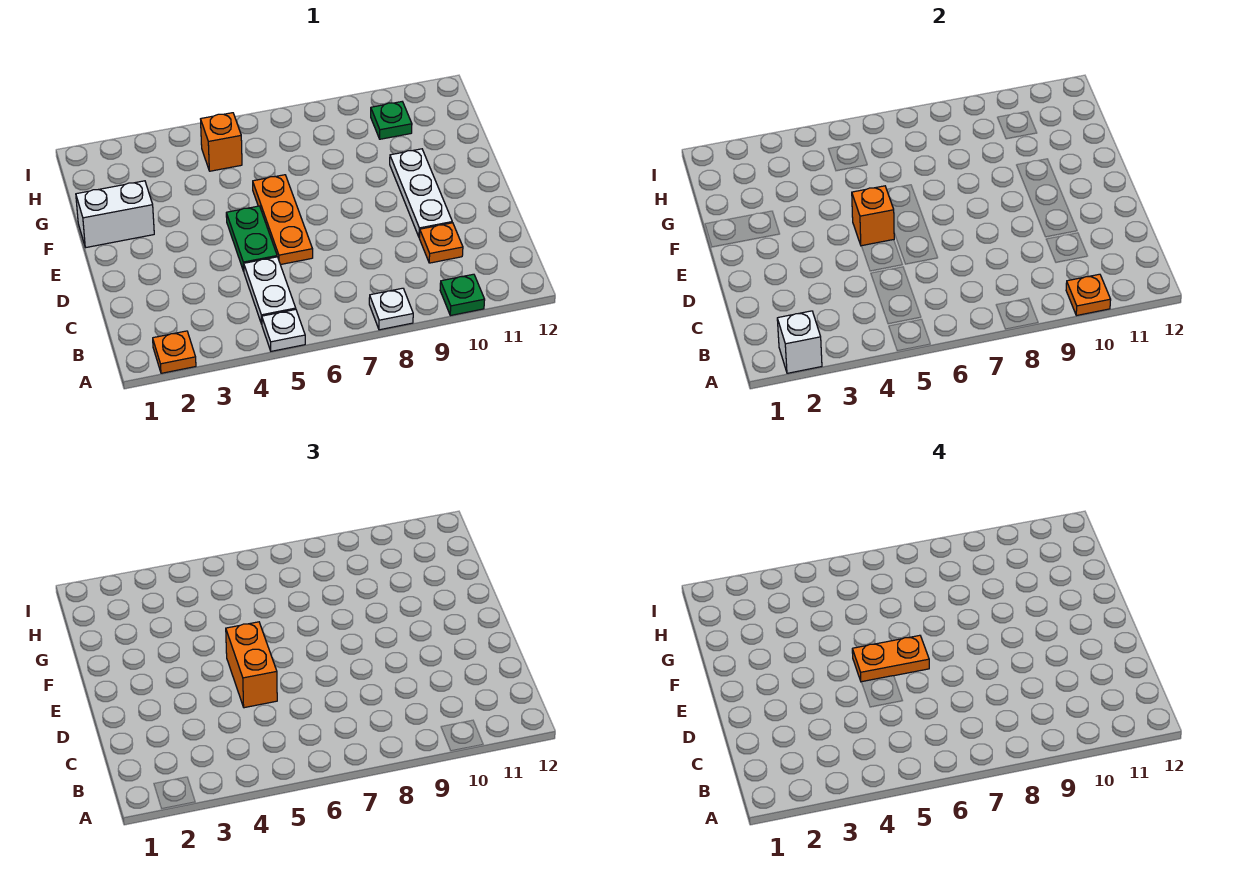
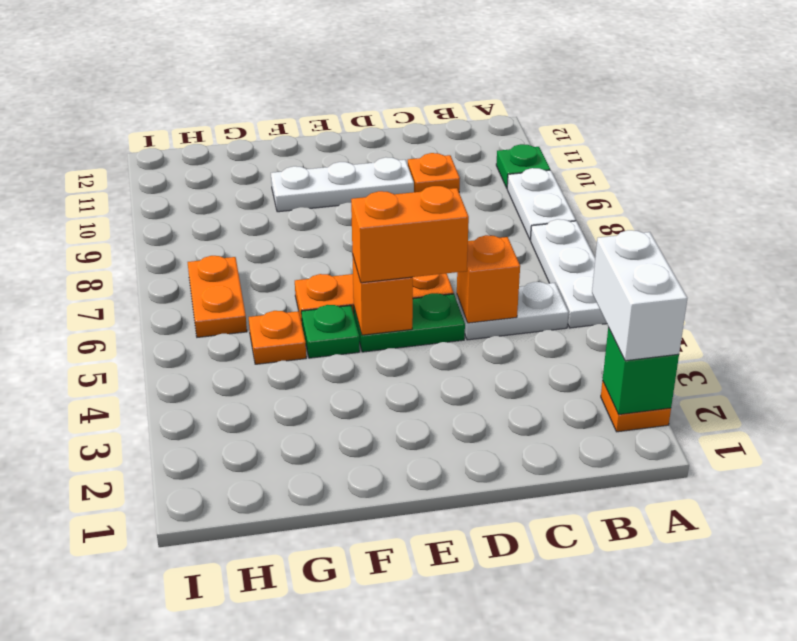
white 1x1 brick [777,311,822,373] -> green 1x1 brick [603,327,679,414]
white 1x1 plate [262,309,305,351] -> white 1x3 plate [531,219,607,328]
white 1x1 plate [369,288,413,330] -> white 1x2 plate [507,168,576,240]
orange 1x1 plate [1066,274,1111,316] -> orange 1x1 plate moved to [249,311,306,364]
orange 1x2 plate [852,635,929,682] -> orange 1x2 plate moved to [188,256,247,337]
white 1x2 brick [76,181,154,248] -> white 1x2 brick moved to [592,230,687,361]
orange 1x1 brick [201,113,242,171] -> orange 1x1 brick moved to [457,235,520,323]
green 1x1 plate [371,102,412,139] -> green 1x1 plate moved to [301,305,360,358]

